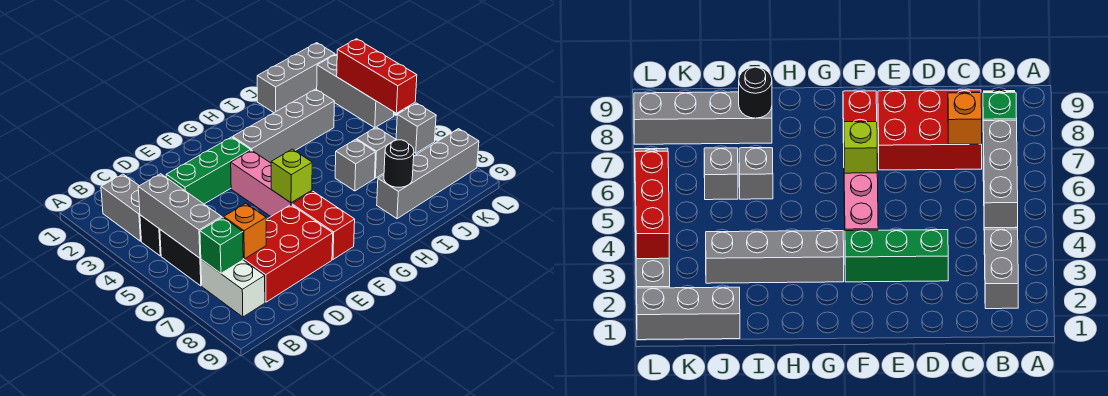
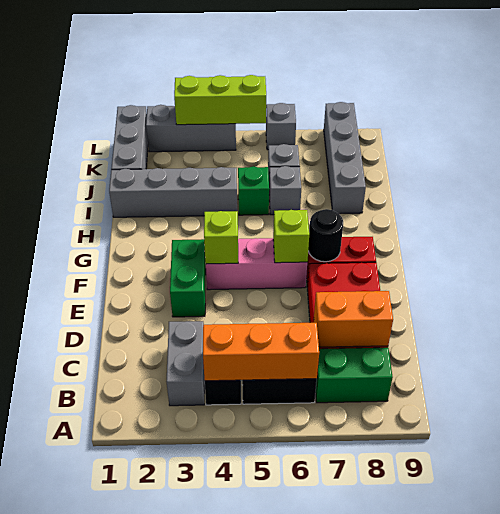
grey 1x2 brick [101,174,141,241] -> grey 1x2 brick turned to [167,321,205,406]
grey 1x3 brick [138,174,222,258] -> orange 1x3 brick [203,323,319,381]
white 1x2 brick [201,259,265,317] -> green 1x2 brick [316,348,393,403]
green 1x1 brick [200,217,243,273] -> green 1x1 brick moved to [238,166,269,215]
orange 1x1 brick [224,203,266,259] -> orange 1x2 brick [314,291,393,347]
green 1x3 brick [166,137,251,204] -> green 1x2 brick [170,239,206,317]
none -> lime 1x1 brick [204,211,238,264]
grey 1x4 brick [233,89,335,163] -> grey 1x4 brick turned to [109,167,237,217]
black 1x1 round brick [384,140,414,187] -> black 1x1 round brick moved to [308,209,343,262]
red 1x3 brick [337,39,417,113] -> lime 1x3 brick [174,75,266,125]

